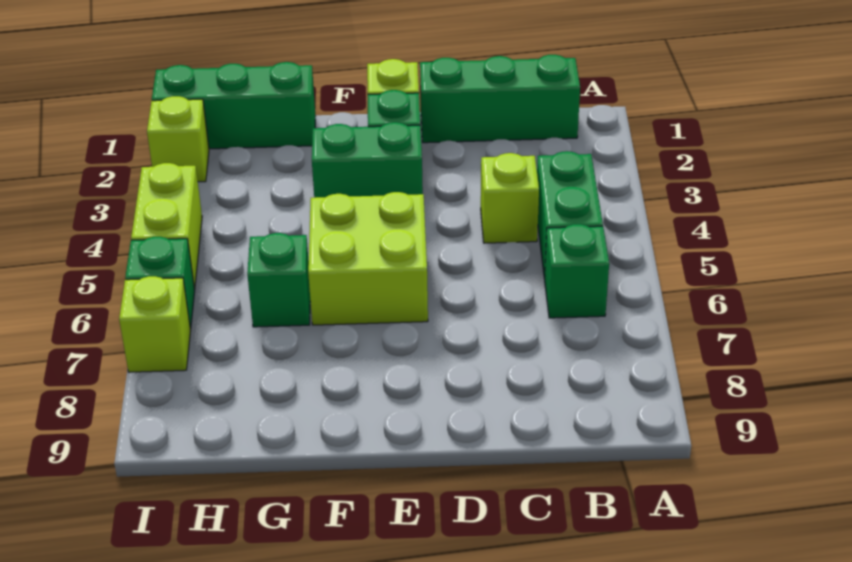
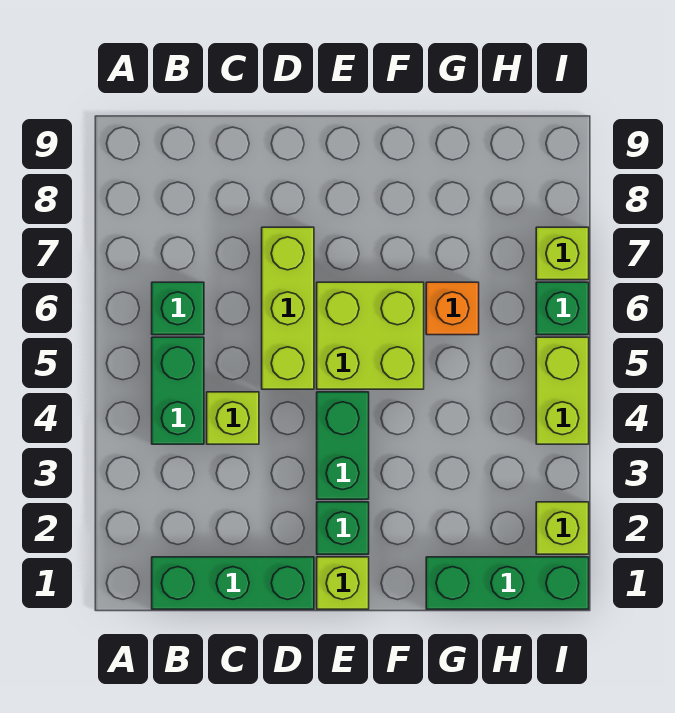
none -> lime 1x3 brick [262,227,314,389]
green 1x2 brick [312,122,423,198] -> green 1x2 brick turned to [317,392,369,499]
green 1x1 brick [247,233,310,327] -> orange 1x1 brick [426,282,479,335]

